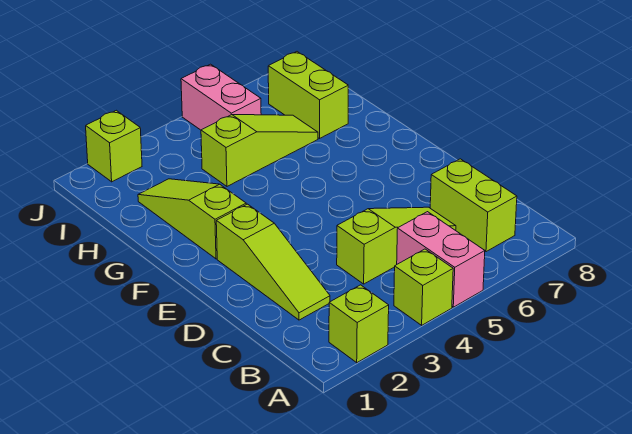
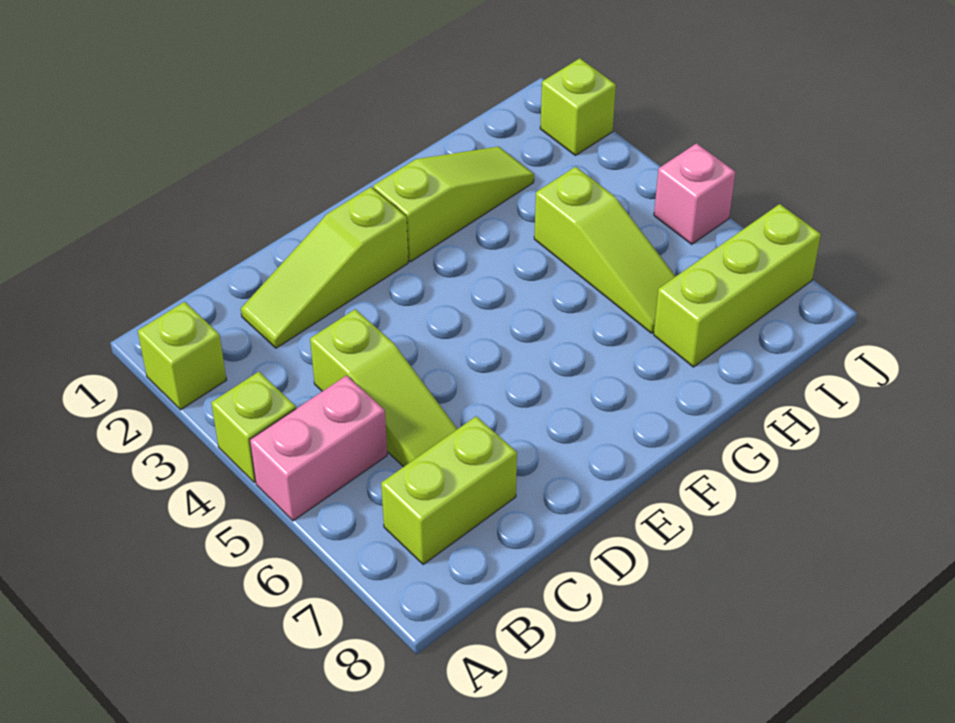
lime 1x2 brick [268,52,348,138] -> lime 1x3 brick [654,204,821,367]
pink 1x2 brick [181,64,261,130] -> pink 1x1 brick [654,143,735,244]

